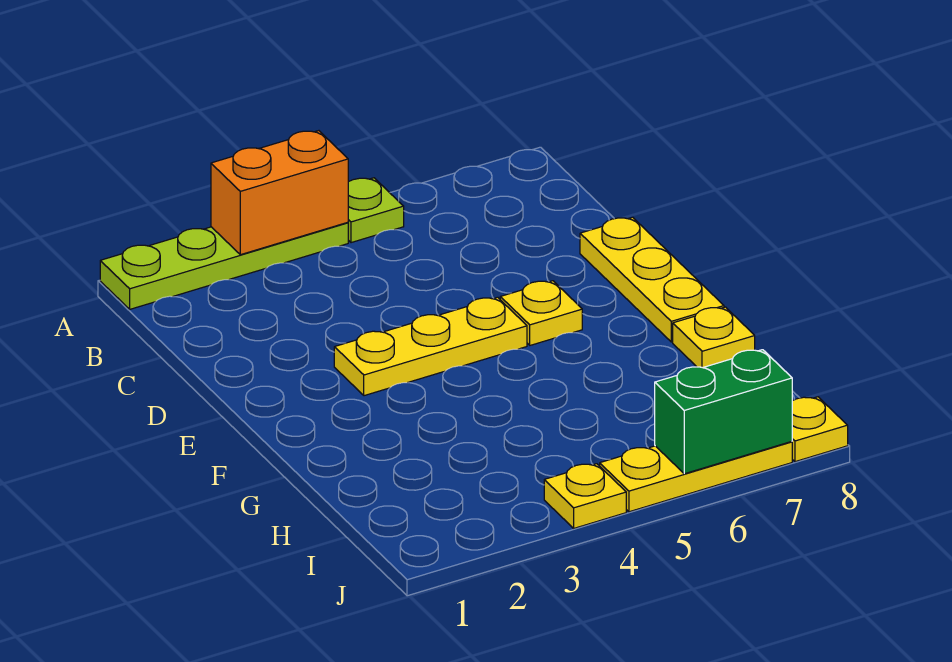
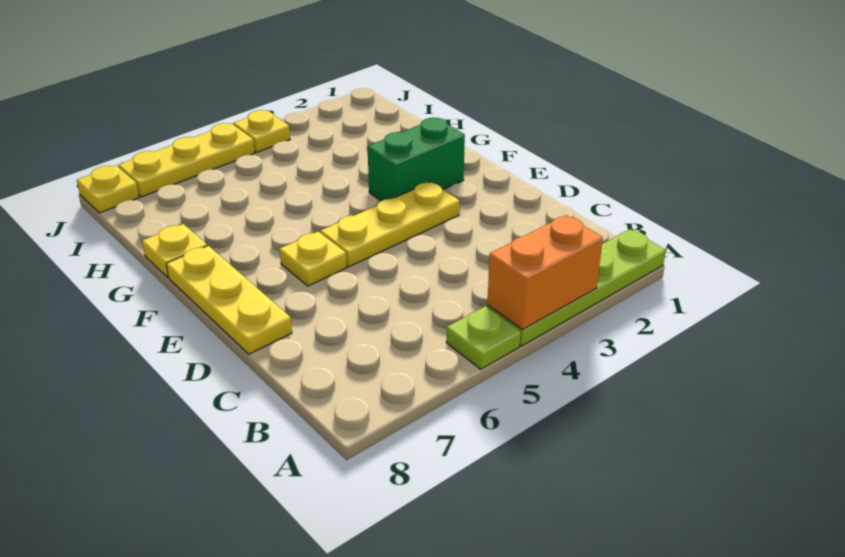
green 1x2 brick [655,350,792,474] -> green 1x2 brick moved to [367,118,465,201]

